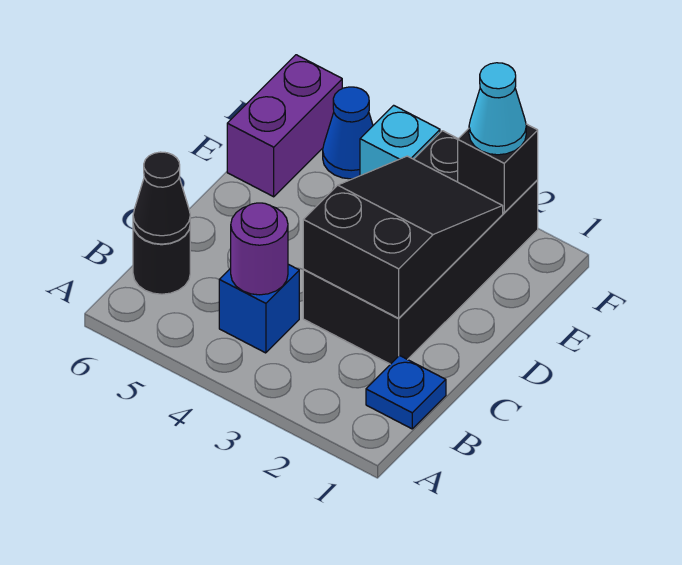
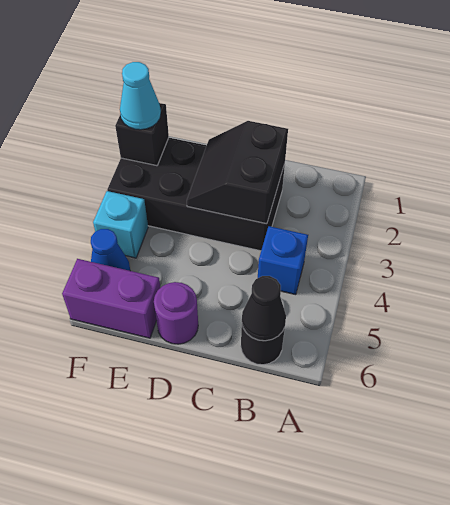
blue 1x1 plate [366,356,446,429] -> none
purple 1x1 round brick [231,203,288,295] -> purple 1x1 round brick moved to [154,282,198,344]
black 2x3 slope [303,156,503,318] -> black 2x2 slope [187,121,288,224]

